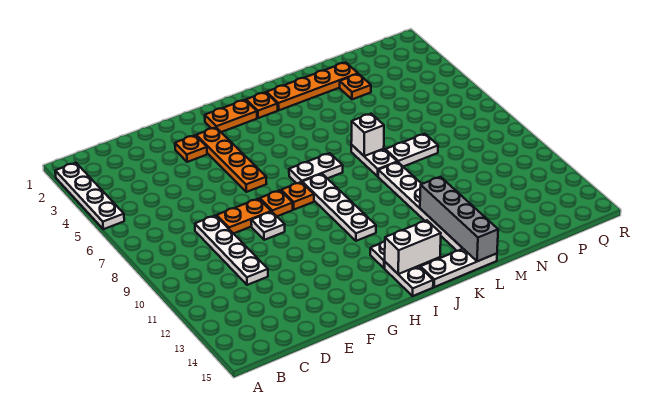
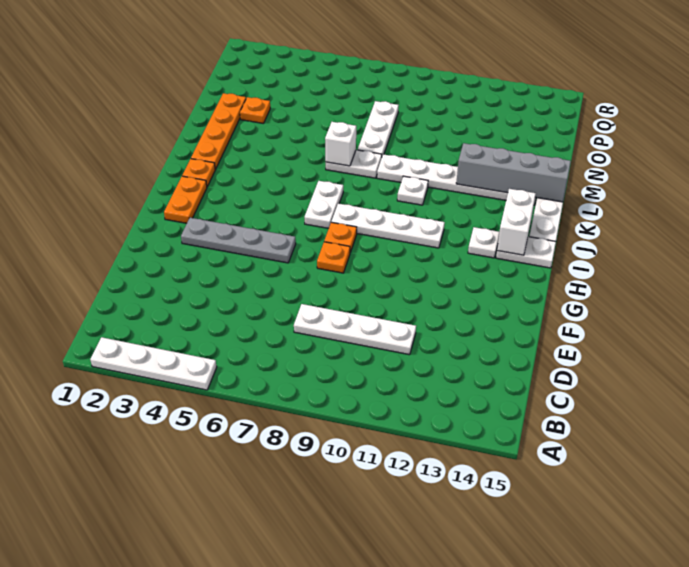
orange 1x2 plate [217,199,271,234] -> none
orange 1x1 plate [175,135,207,162] -> none
white 1x1 plate [251,212,285,240] -> white 1x1 plate moved to [397,176,428,205]
orange 1x4 plate [196,128,266,192] -> grey 1x4 plate [181,218,296,263]
white 1x2 plate [385,134,438,167] -> white 1x3 plate [358,101,399,156]

